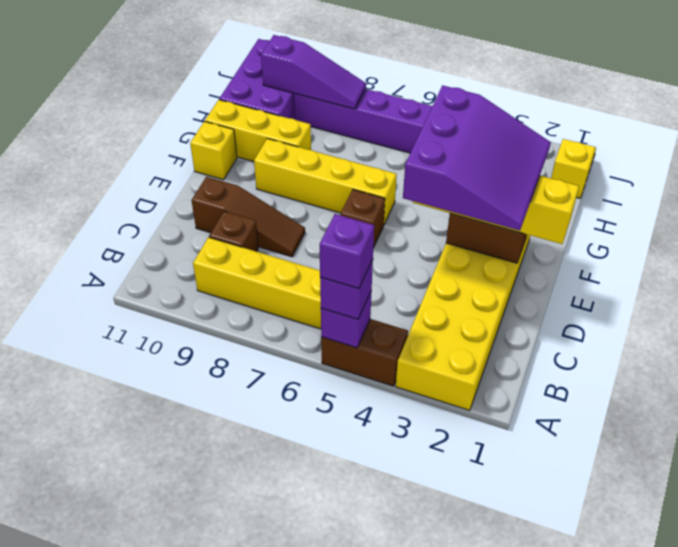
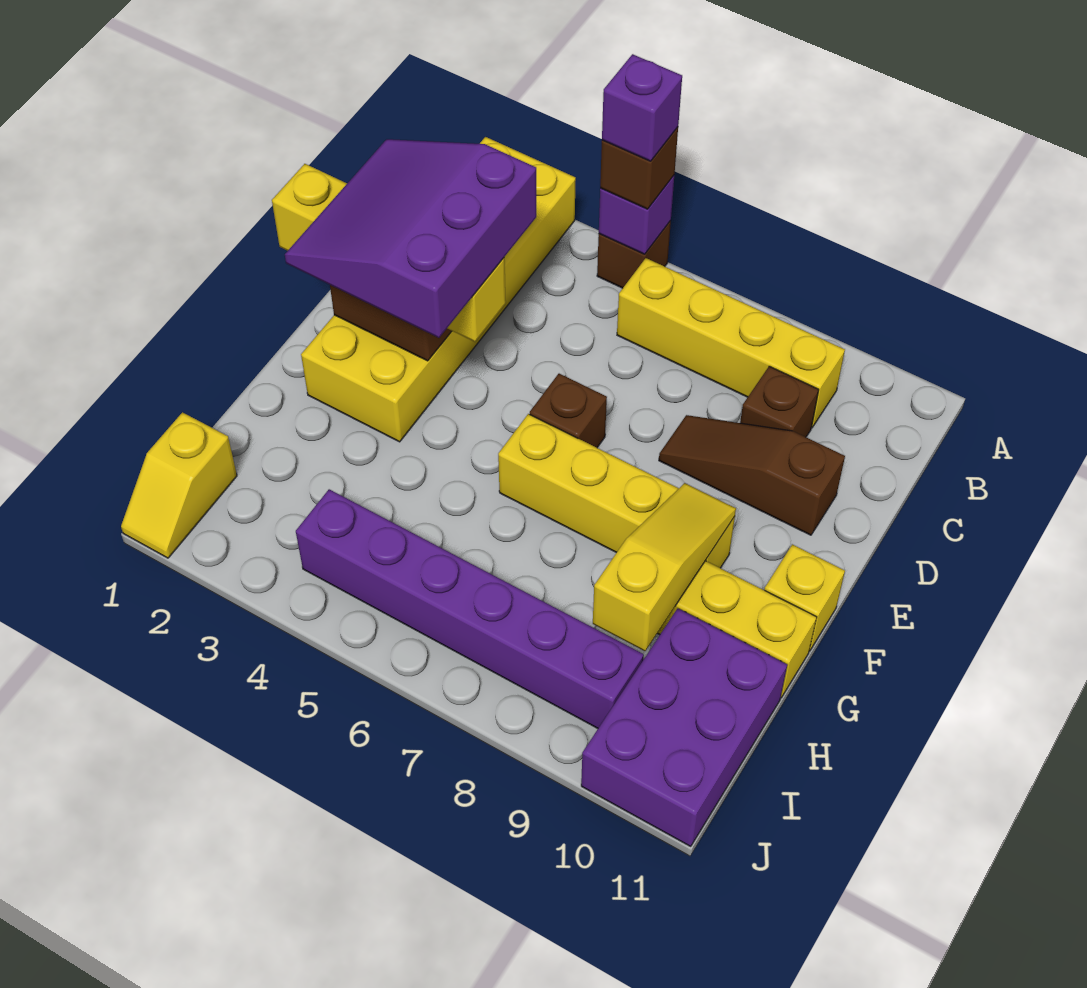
brown 1x2 brick [321,319,408,386] -> brown 1x1 brick [597,221,671,288]
purple 1x1 brick [320,259,373,319] -> brown 1x1 brick [600,127,678,209]
none -> yellow 1x3 slope [593,483,736,651]
purple 1x3 slope [261,35,366,109] -> none

